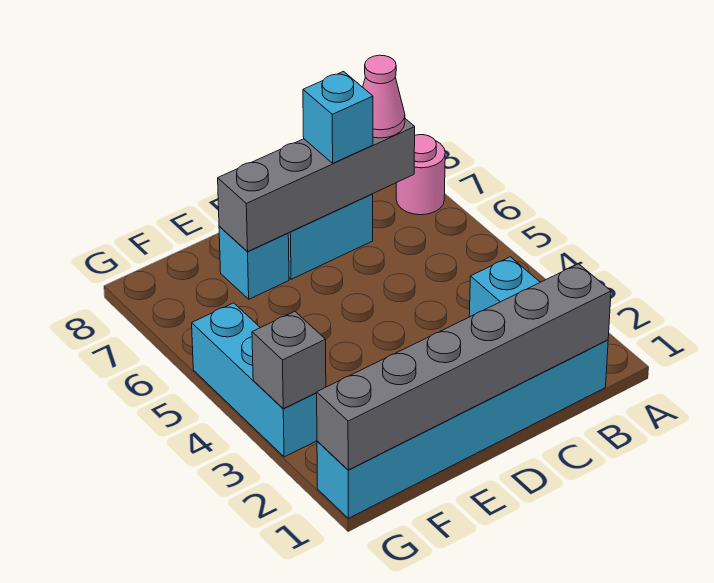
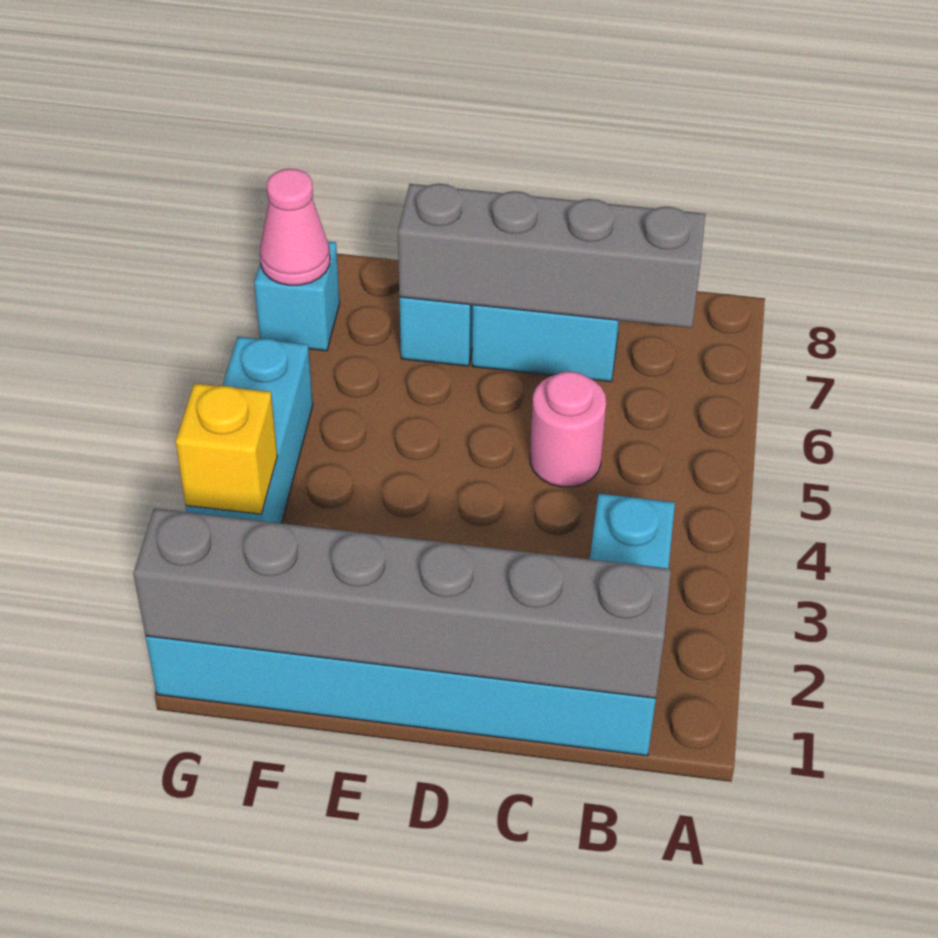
pink 1x1 round brick [396,135,445,215] -> pink 1x1 round brick moved to [530,371,606,487]
pink 1x1 cone [363,55,405,138] -> pink 1x1 cone moved to [260,169,330,285]
cyan 1x1 brick [303,72,373,163] -> cyan 1x1 brick moved to [254,241,340,351]
grey 1x1 brick [252,311,326,409] -> yellow 1x1 brick [176,383,277,514]

